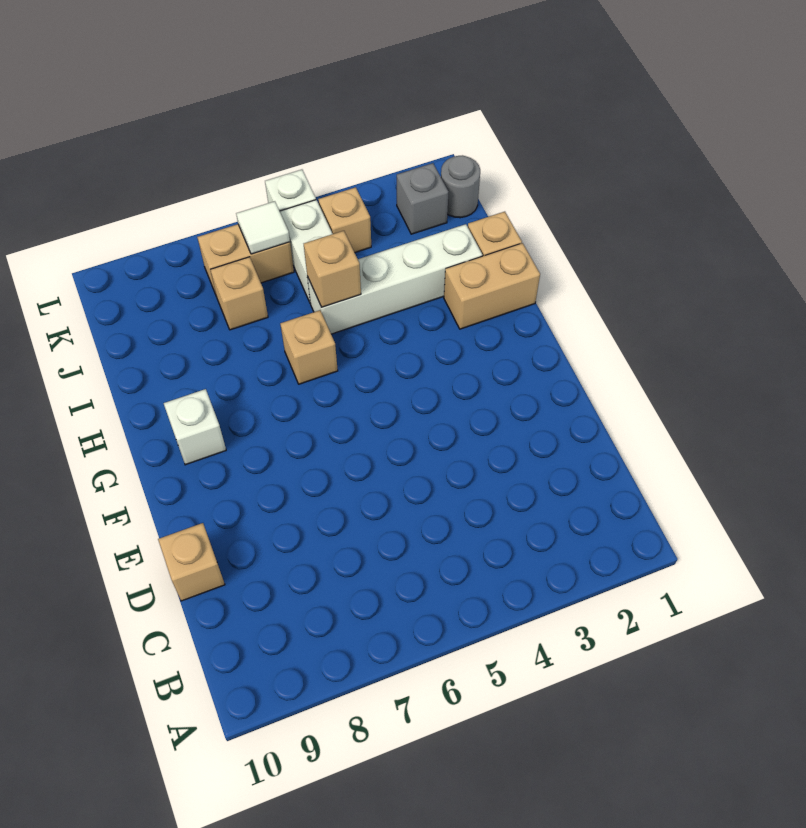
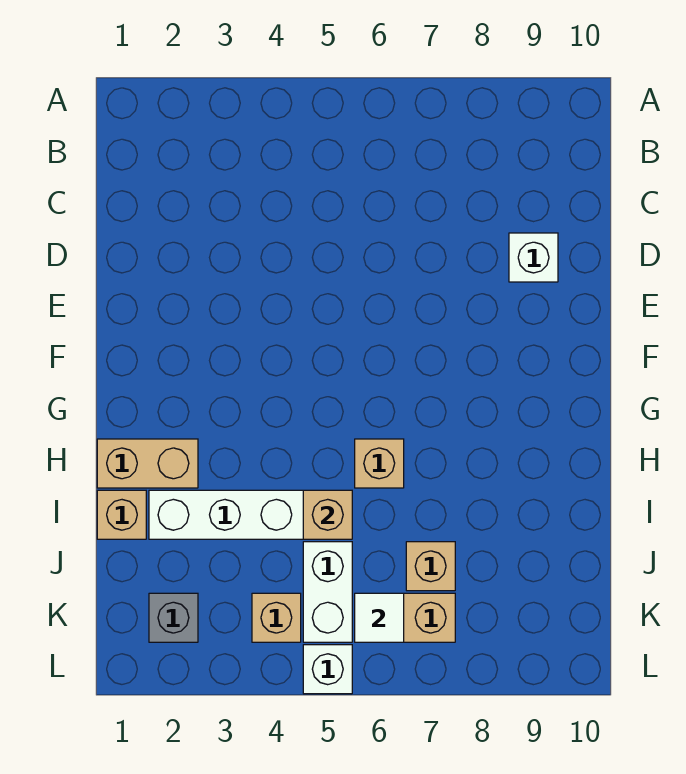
tan 1x1 brick [158,523,225,601] -> none
white 1x1 brick [164,389,226,465] -> white 1x1 brick moved to [509,233,558,282]
grey 1x1 round brick [441,155,480,218] -> none

